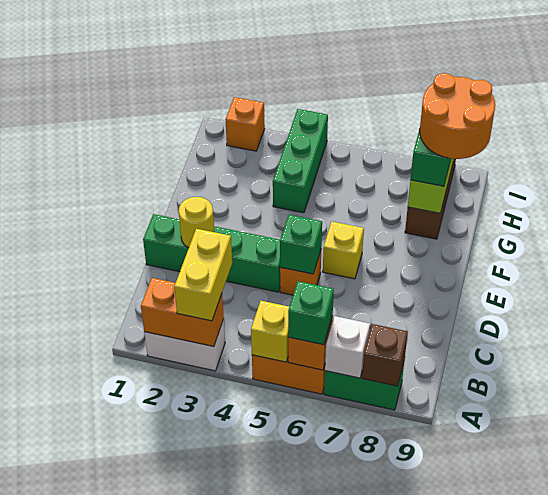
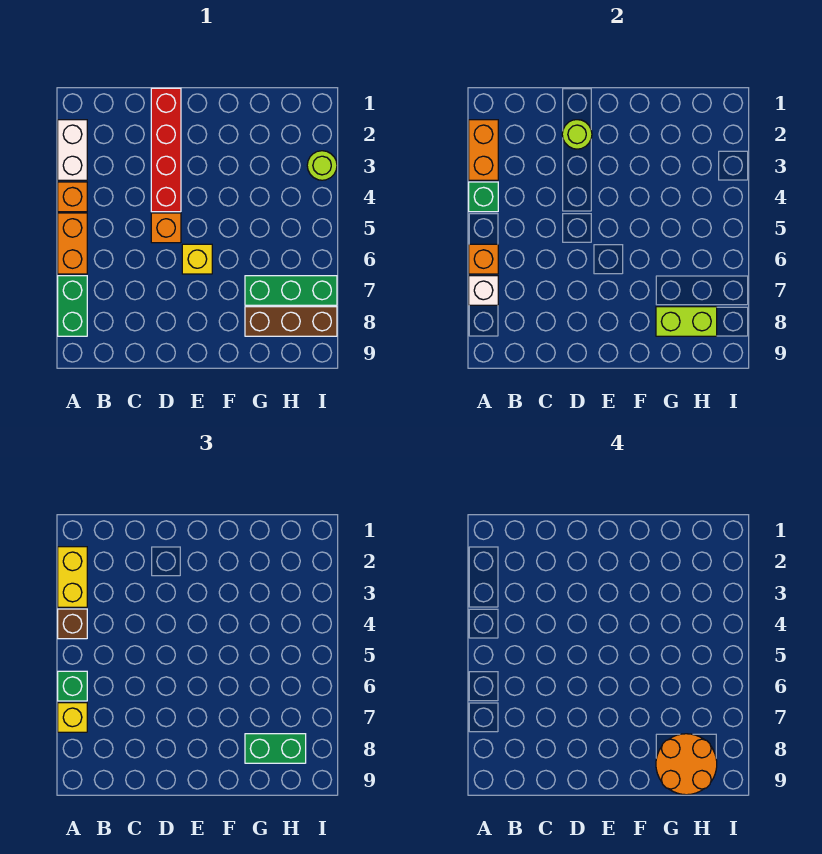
yellow 1x2 brick [174,229,232,321] -> yellow 1x2 brick turned to [58,547,87,607]
yellow 1x1 brick [251,301,289,362] -> yellow 1x1 brick moved to [58,703,87,732]
brown 1x1 brick [362,324,408,386] -> brown 1x1 brick moved to [58,609,87,639]
green 1x4 brick [143,214,280,292] -> red 1x4 brick [151,88,181,212]
yellow 1x1 round brick [179,197,214,248] -> lime 1x1 round brick [562,120,592,149]
green 1x1 brick [280,215,322,274] -> green 1x1 brick moved to [469,182,498,212]
green 1x3 brick [273,109,328,213] -> green 1x3 brick moved to [245,276,337,305]
orange 1x1 brick [225,97,265,151] -> orange 1x1 brick moved to [58,182,87,212]
none -> lime 1x1 round brick [307,151,337,180]

